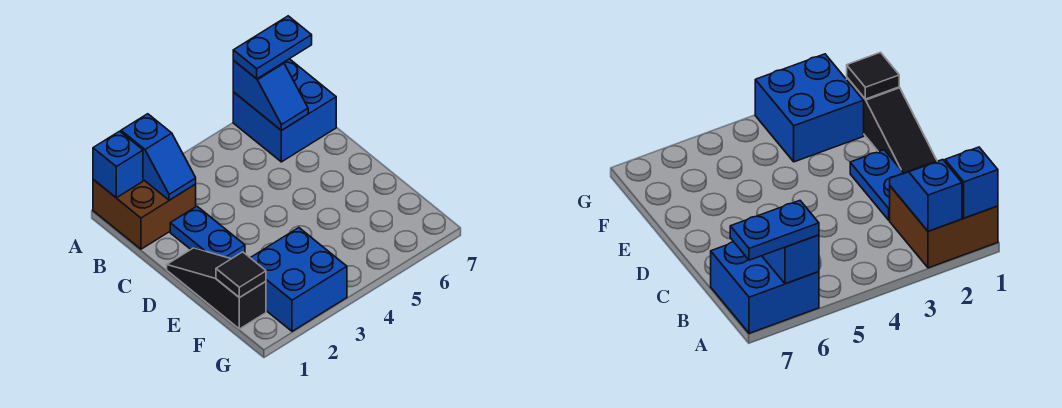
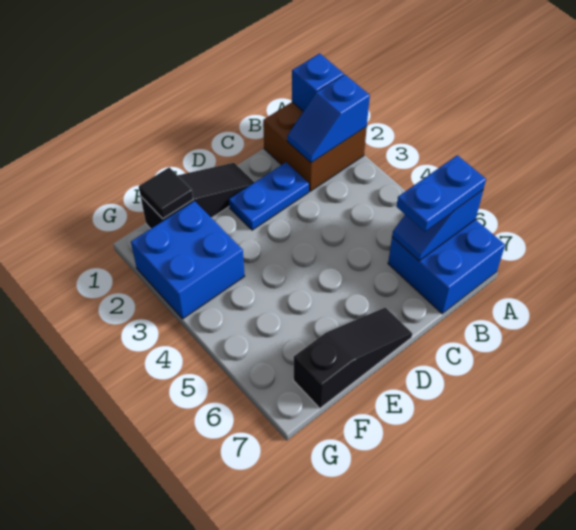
blue 1x2 plate [233,16,312,79] -> blue 1x2 plate turned to [396,155,486,232]
none -> black 1x3 slope [293,308,412,408]

